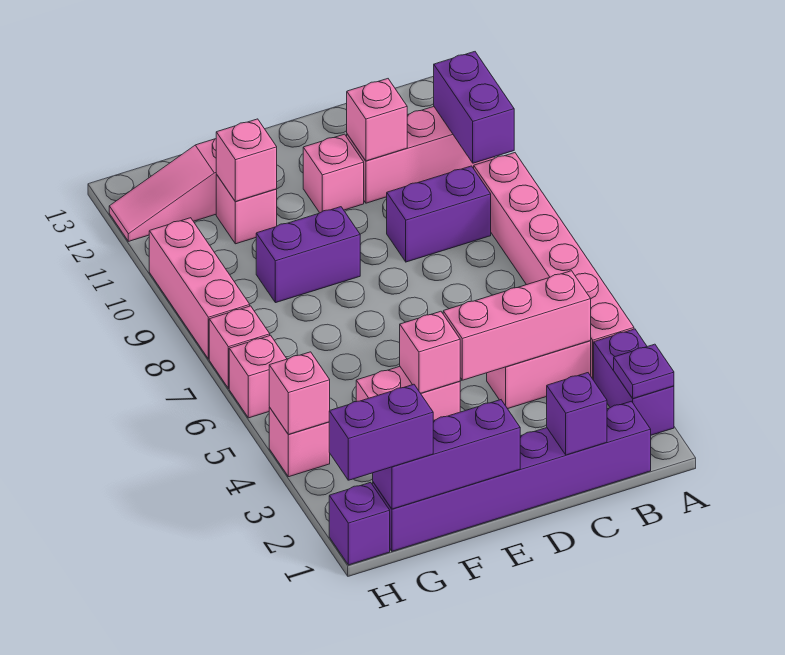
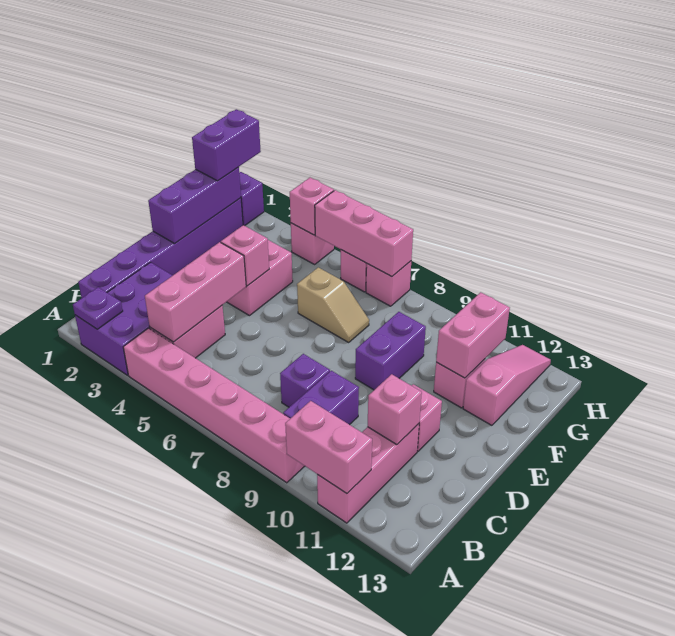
purple 1x2 brick [594,329,674,435] -> purple 2x3 brick [75,262,173,375]
purple 1x2 brick [434,52,514,163] -> pink 1x2 brick [285,401,372,493]
purple 1x1 brick [547,373,607,455] -> purple 1x1 brick moved to [280,354,330,407]
none -> tan 1x2 slope [297,267,369,342]
pink 1x1 brick [216,119,277,202] -> pink 1x2 brick [436,292,510,378]
pink 1x3 brick [149,218,250,359] -> pink 1x3 brick moved to [315,190,413,277]

